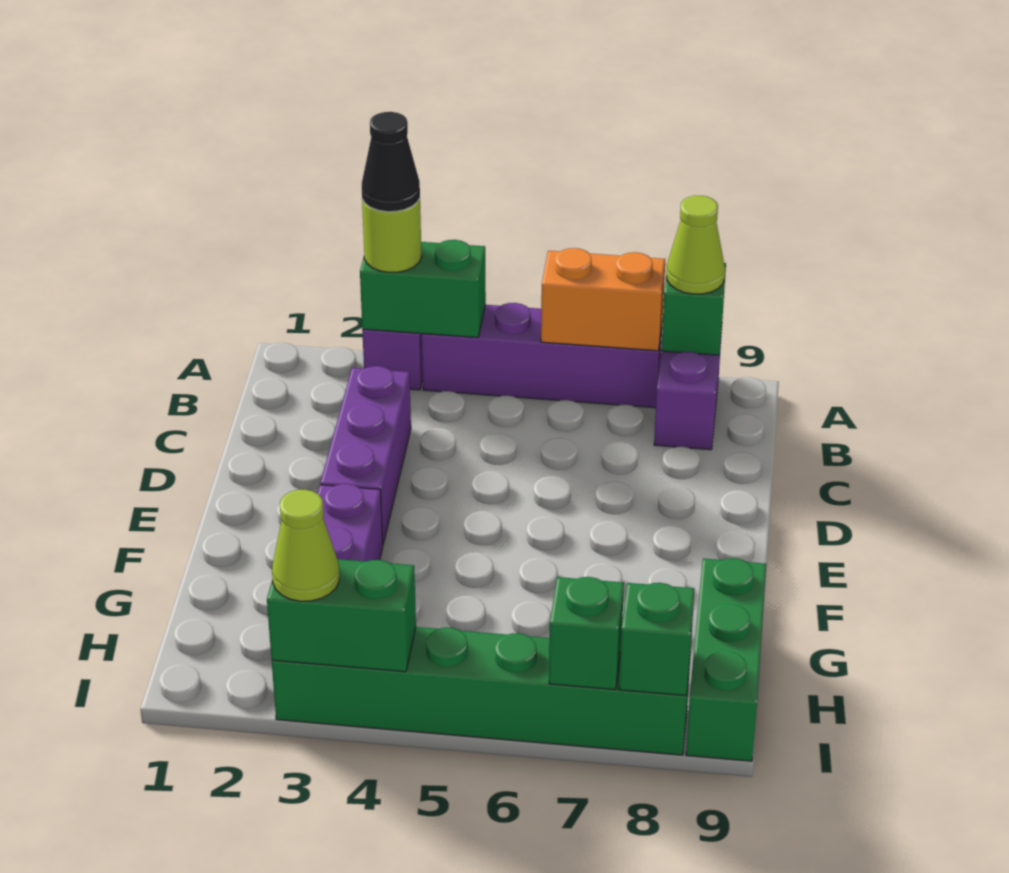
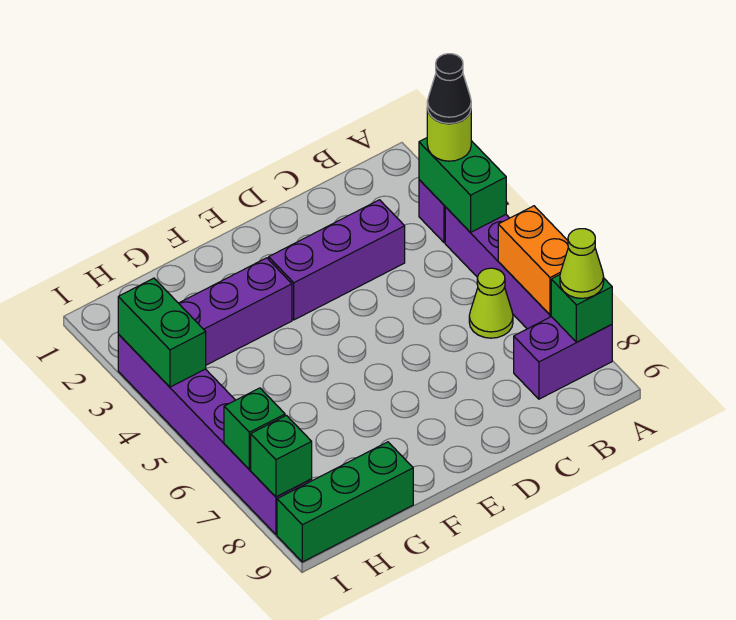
green 1x6 brick [272,627,691,755] -> purple 1x6 brick [118,334,312,534]
lime 1x1 cone [272,490,339,601] -> lime 1x1 cone moved to [469,268,513,338]

